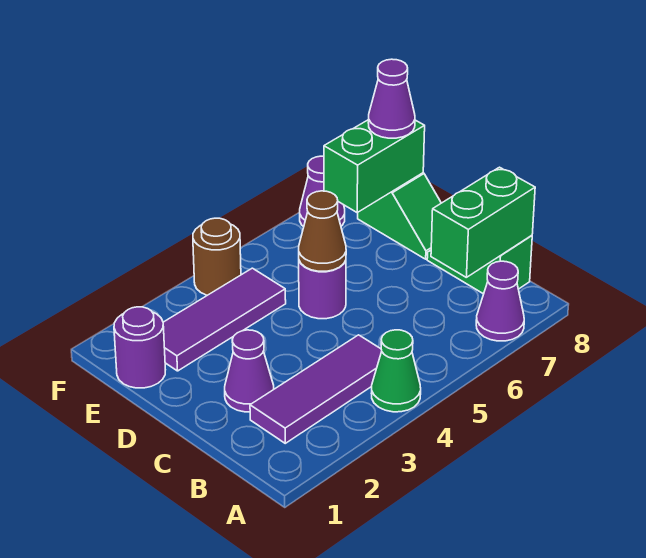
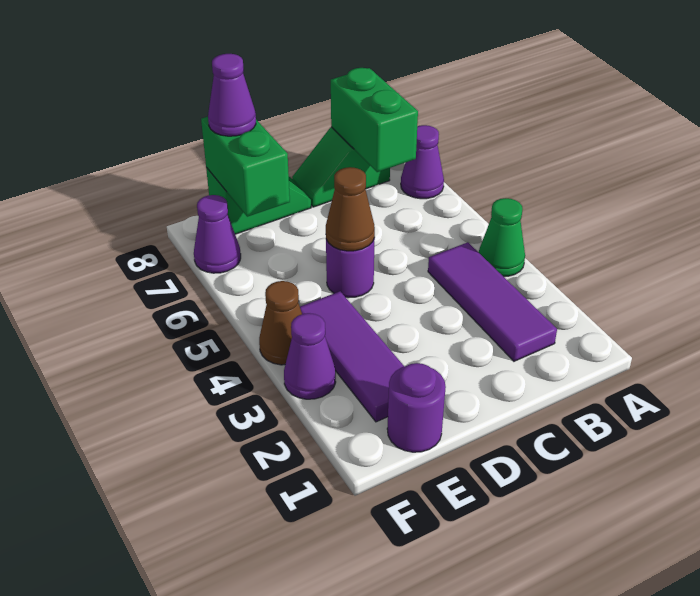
purple 1x1 cone [225,330,274,412] -> purple 1x1 cone moved to [284,313,336,399]
brown 1x1 round brick [193,218,241,295] -> brown 1x1 cone [259,281,302,365]

